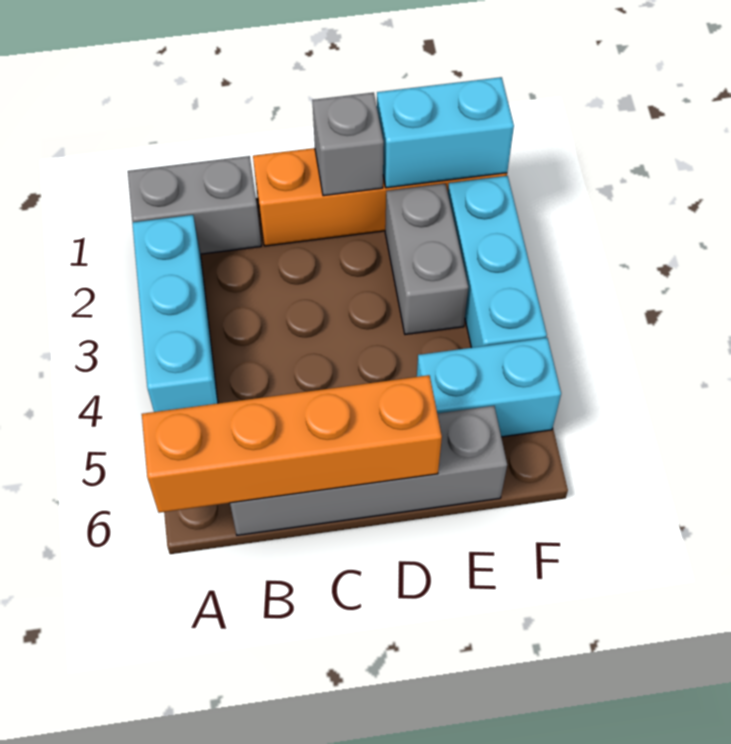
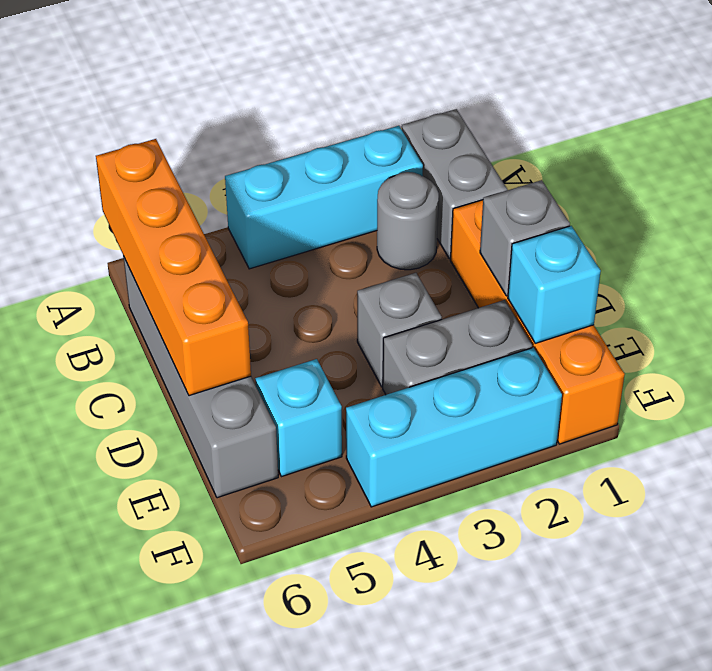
none -> grey 1x1 round brick [377,172,439,270]
none -> grey 1x1 brick [357,273,442,387]
cyan 1x2 brick [377,77,514,188] -> cyan 1x1 brick [508,226,601,343]
cyan 1x2 brick [417,338,561,437] -> cyan 1x1 brick [255,359,342,477]

